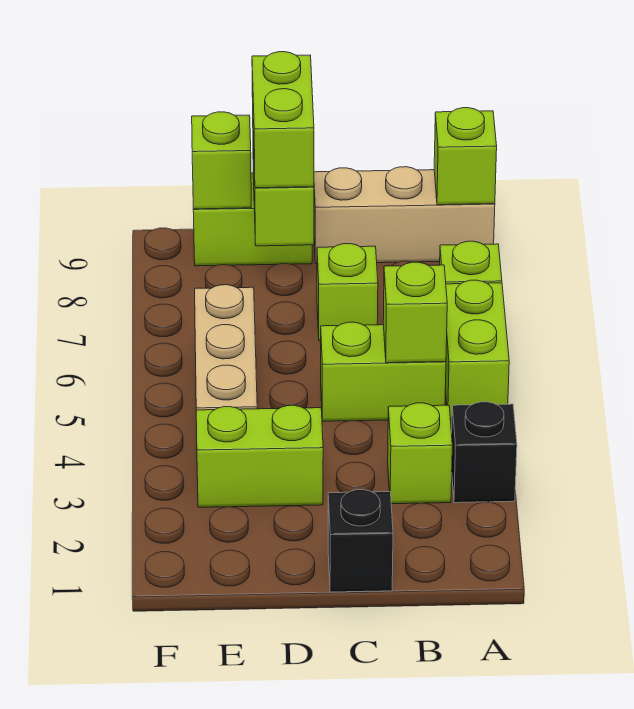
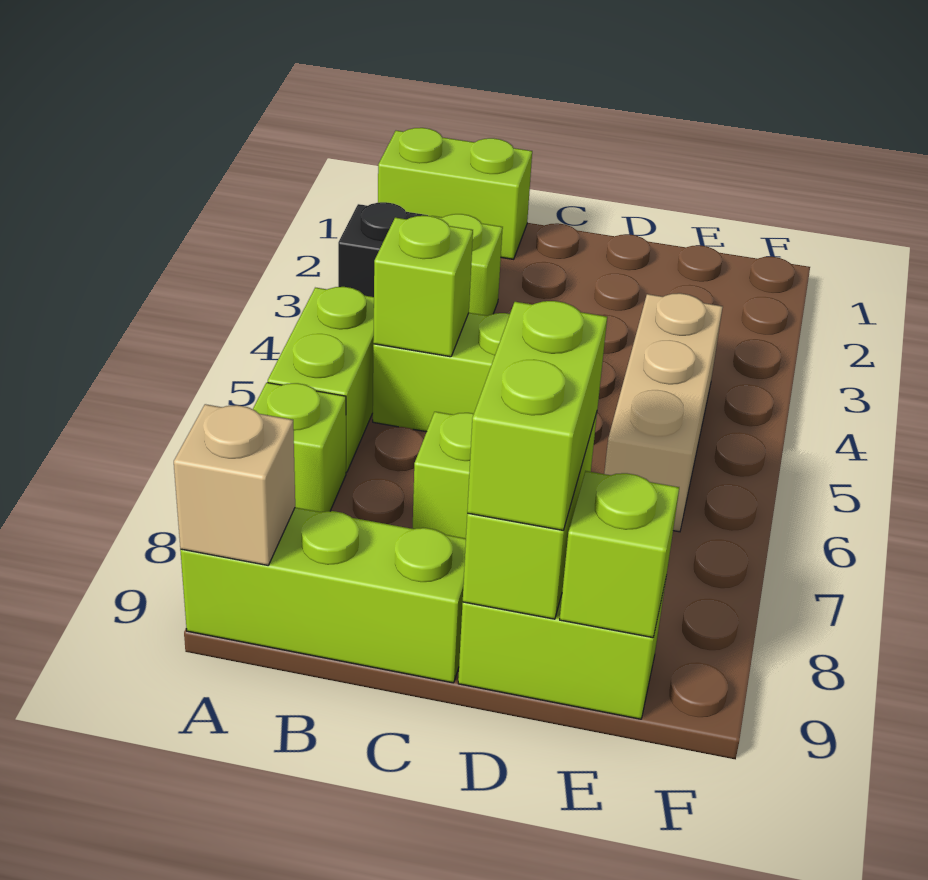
tan 1x3 brick [314,167,495,264] -> lime 1x3 brick [180,507,466,683]
lime 1x1 brick [434,108,497,205] -> tan 1x1 brick [174,404,295,565]
black 1x1 brick [328,490,393,592] -> none
lime 1x2 brick [196,405,323,507] -> lime 1x2 brick moved to [378,128,532,259]

